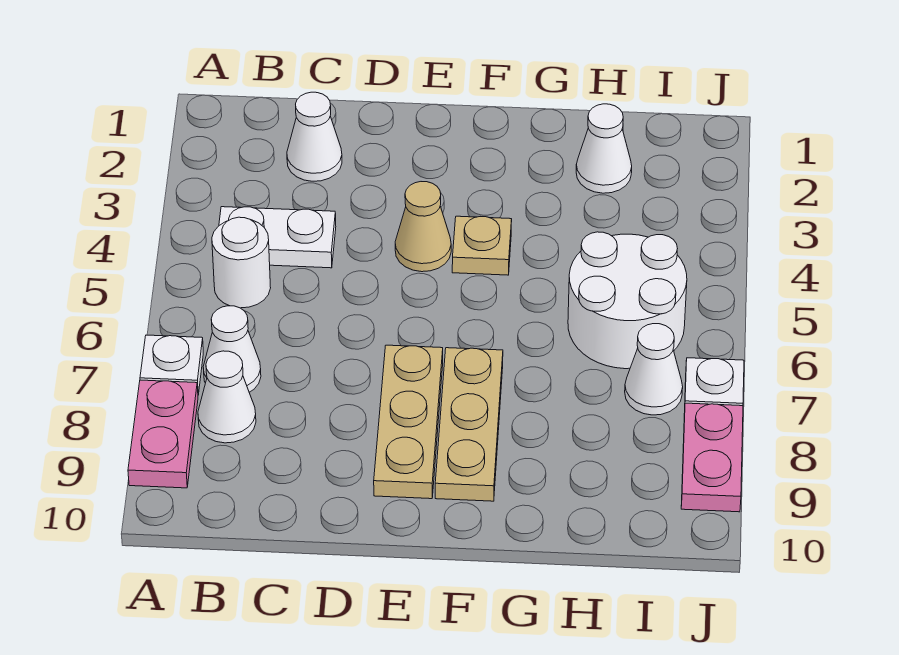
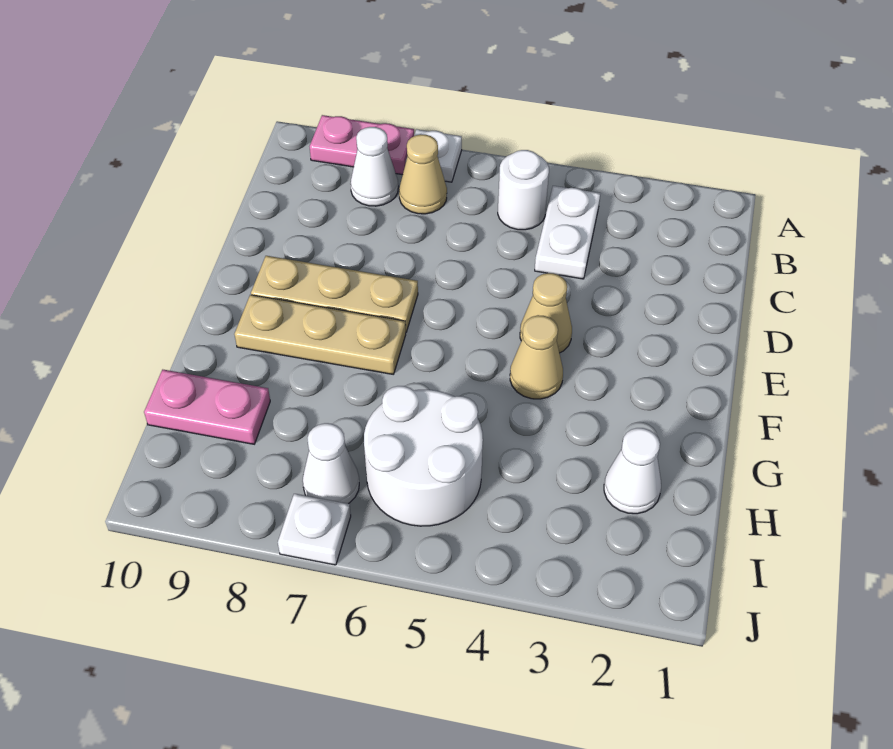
white 1x1 cone [203,306,261,392] -> tan 1x1 cone [399,134,447,214]
white 1x1 cone [287,92,342,181] -> none
tan 1x1 plate [452,216,512,275] -> tan 1x1 cone [510,315,563,399]
pink 1x2 plate [681,403,743,512] -> pink 1x2 plate moved to [144,370,270,444]

